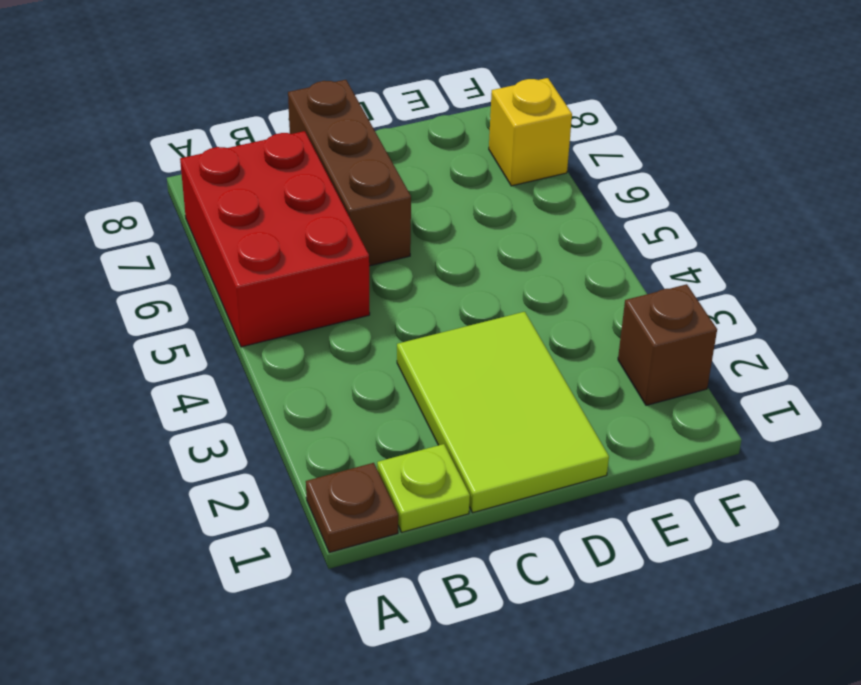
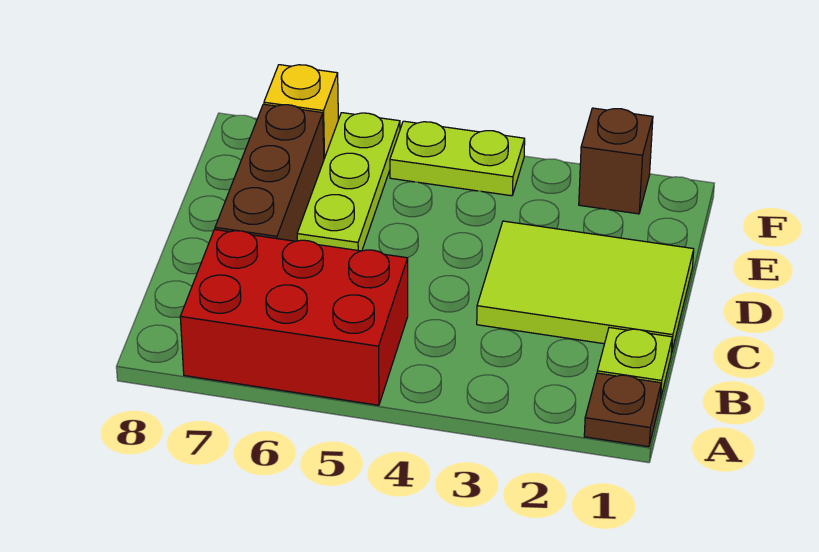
brown 1x3 brick [288,80,411,266] -> brown 1x3 brick turned to [215,104,324,241]
none -> lime 1x3 plate [297,113,400,251]
none -> lime 1x2 plate [390,121,525,196]

